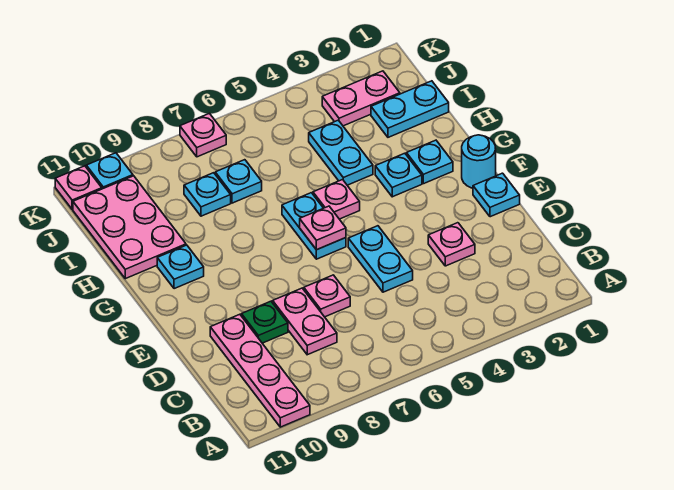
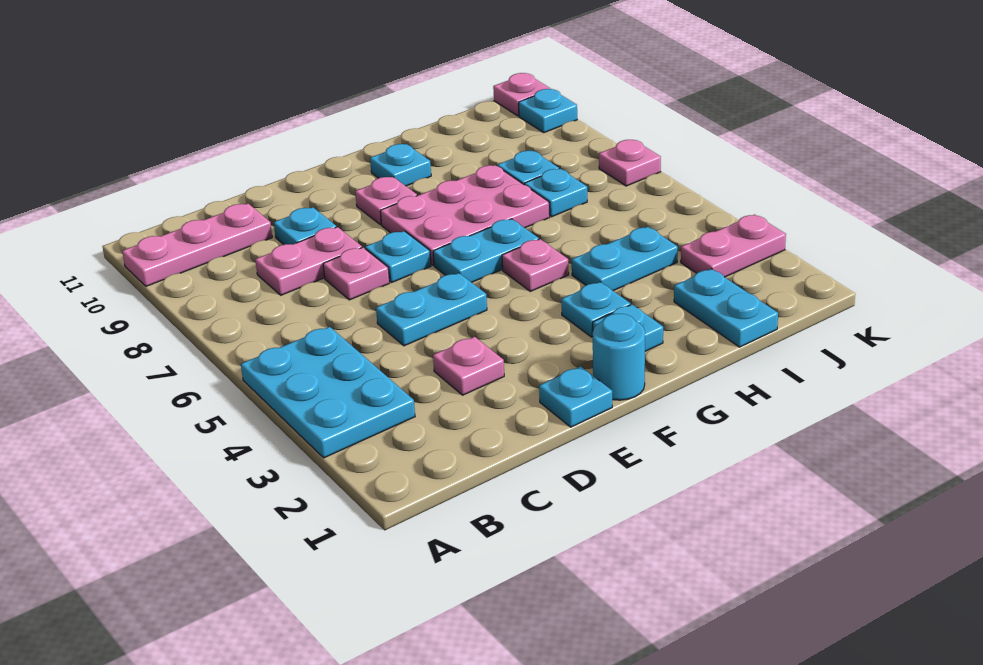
none -> cyan 2x3 plate [241,327,415,458]
pink 1x4 plate [210,314,310,427] -> pink 1x3 plate [122,204,272,286]
green 1x1 plate [241,301,288,343] -> cyan 1x1 plate [274,207,336,245]
none -> cyan 1x1 plate [365,231,431,282]
pink 1x1 plate [300,206,346,250] -> pink 1x1 plate moved to [355,177,417,225]
pink 2x3 plate [73,176,186,279] -> pink 2x3 plate moved to [380,165,550,265]
pink 1x2 plate [322,71,400,126] -> pink 1x2 plate turned to [681,215,786,277]

